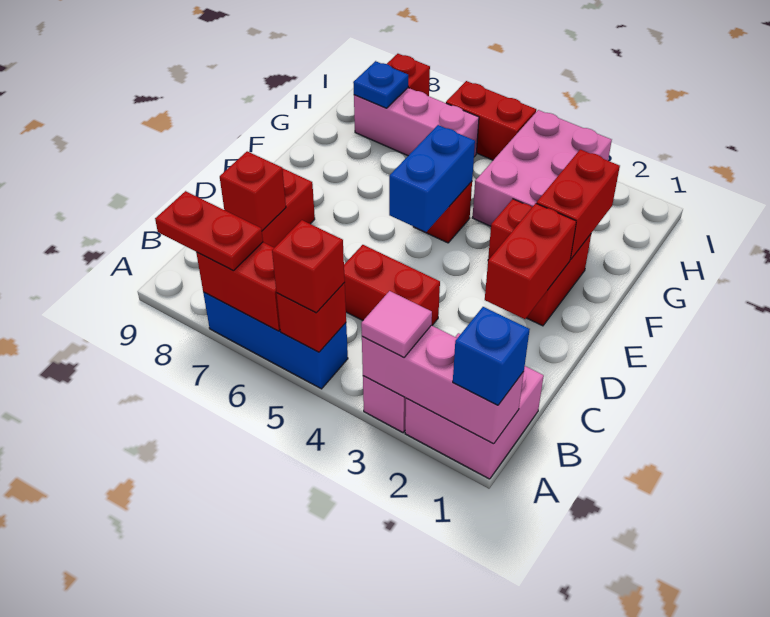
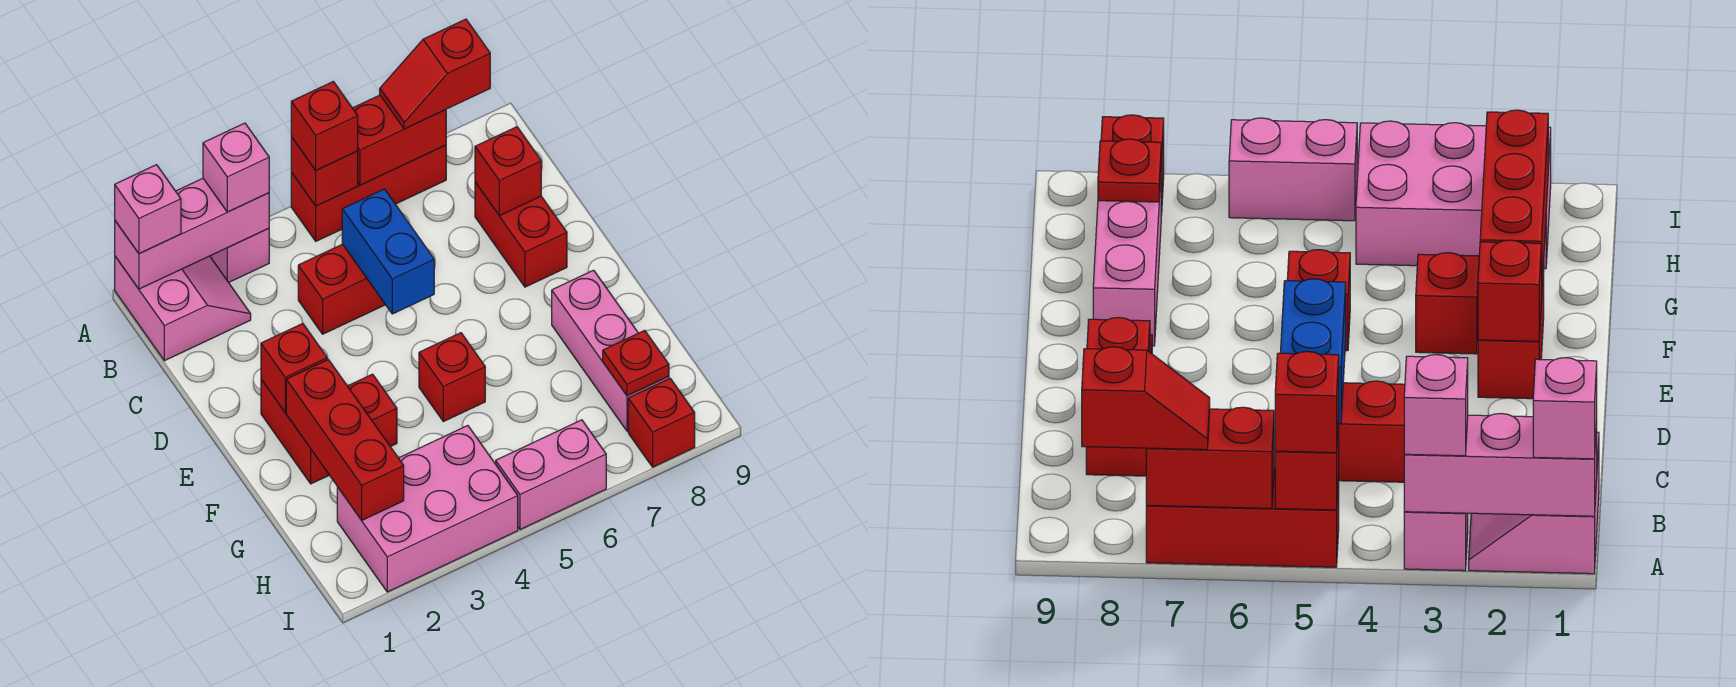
pink 2x2 brick [405,333,544,479] -> pink 2x2 slope [115,256,251,361]
blue 1x1 brick [453,307,530,405] -> pink 1x1 brick [115,165,181,253]
pink 1x1 tile [361,291,432,358] -> pink 1x1 brick [203,123,269,212]
blue 1x3 brick [203,292,348,389] -> red 1x3 brick [291,145,446,241]
red 1x2 plate [155,191,263,271] -> red 1x2 slope [380,19,490,129]
red 1x2 brick [485,203,576,319] -> red 1x1 brick [261,323,327,412]
blue 1x2 brick [389,125,475,232] -> blue 1x2 brick moved to [342,189,434,314]
red 1x2 brick [537,149,620,259] -> red 1x3 brick [286,360,404,520]
pink 2x3 brick [472,110,612,226] -> pink 2x3 brick turned to [337,426,518,592]
pink 1x3 brick [354,88,479,157] -> pink 1x3 brick turned to [552,270,669,431]
blue 1x1 plate [353,61,408,108] -> red 1x1 plate [603,330,669,396]
red 1x2 brick [446,81,536,160] -> pink 1x2 brick [496,420,606,530]

